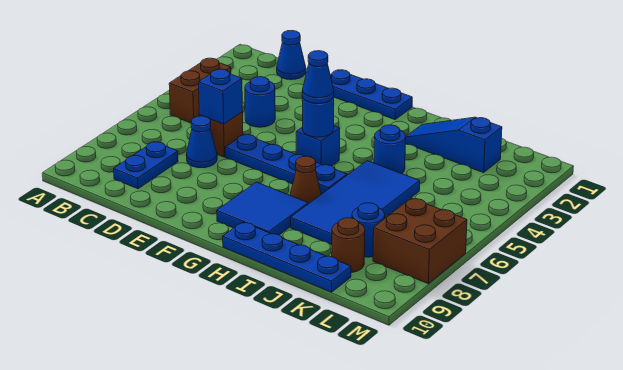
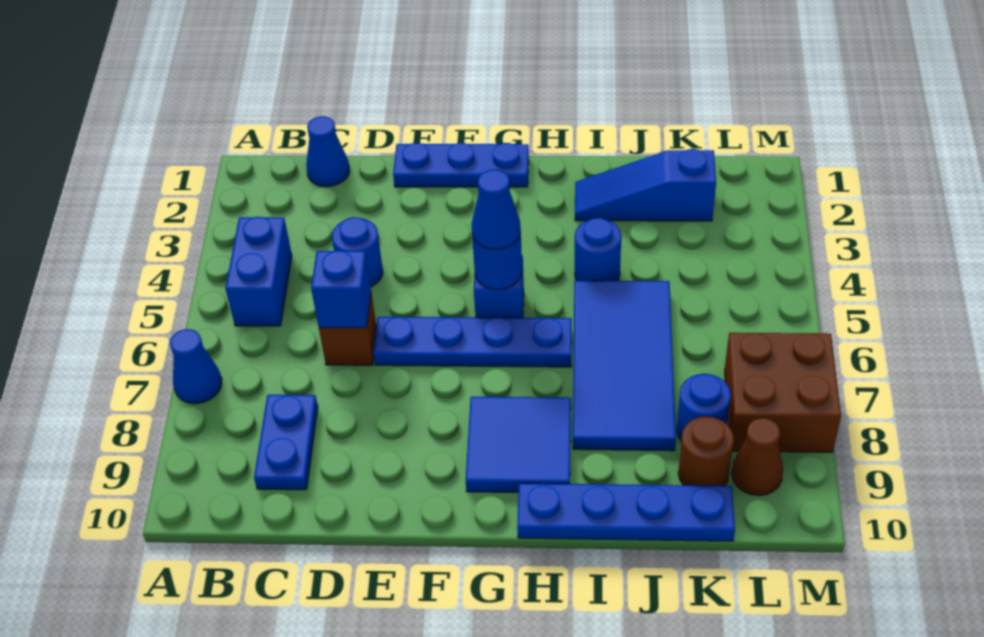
brown 1x2 brick [169,58,231,123] -> blue 1x2 brick [225,217,292,326]
blue 1x1 cone [186,116,217,168] -> blue 1x1 cone moved to [170,329,222,404]
brown 1x1 cone [290,156,321,204] -> brown 1x1 cone moved to [732,418,783,496]

